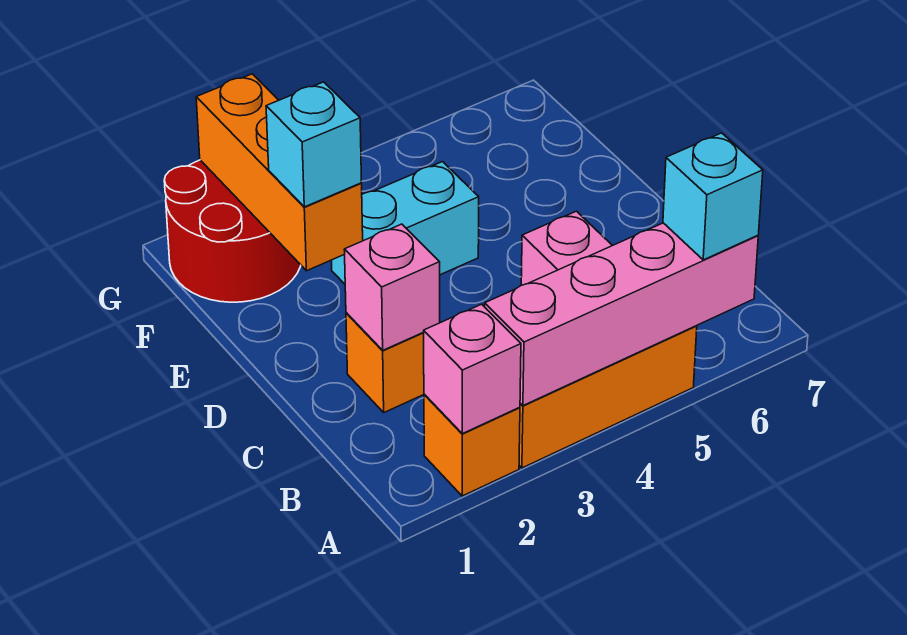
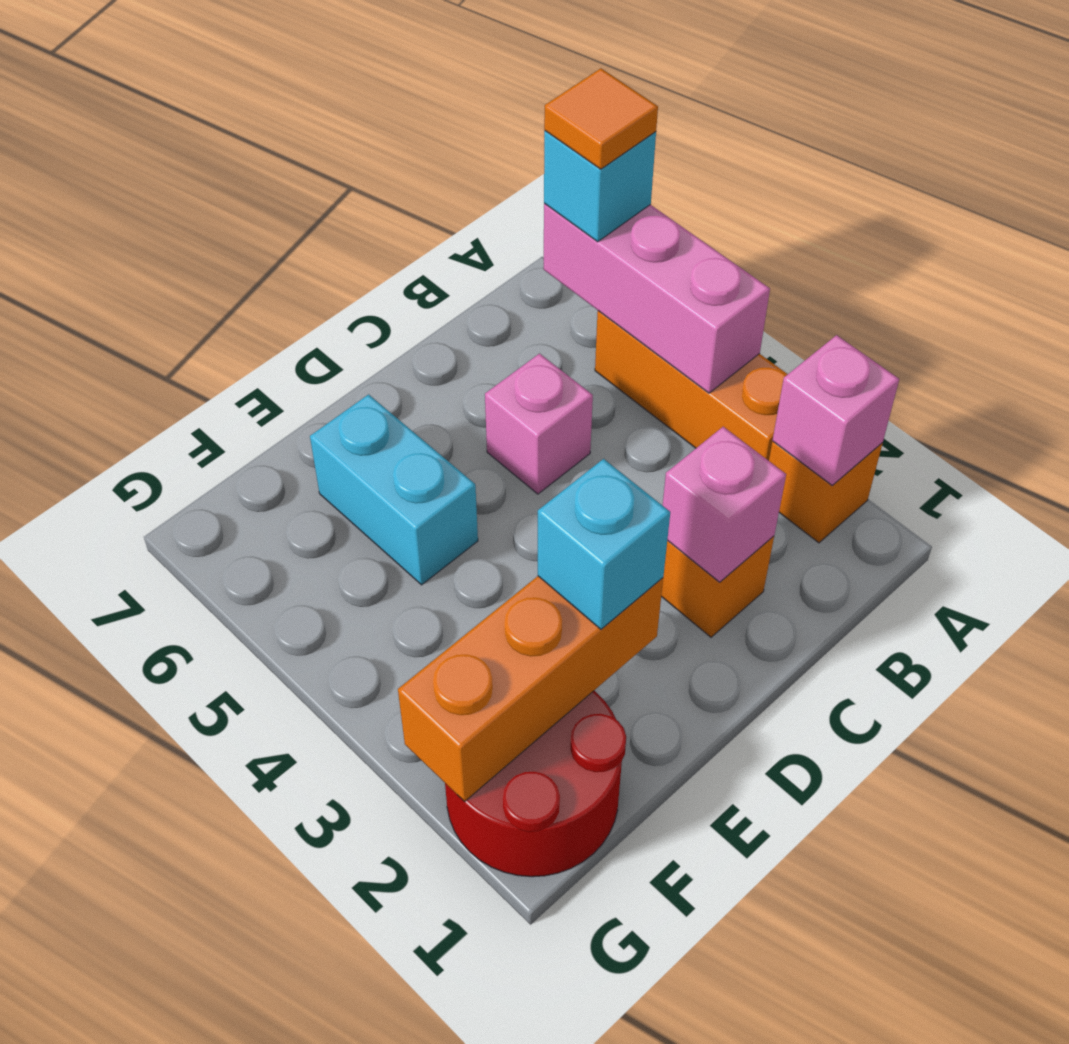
pink 1x4 brick [485,223,758,406] -> pink 1x3 brick [544,203,770,393]
none -> orange 1x1 tile [544,68,658,169]
cyan 1x2 brick [332,162,479,284] -> cyan 1x2 brick moved to [310,394,478,585]

